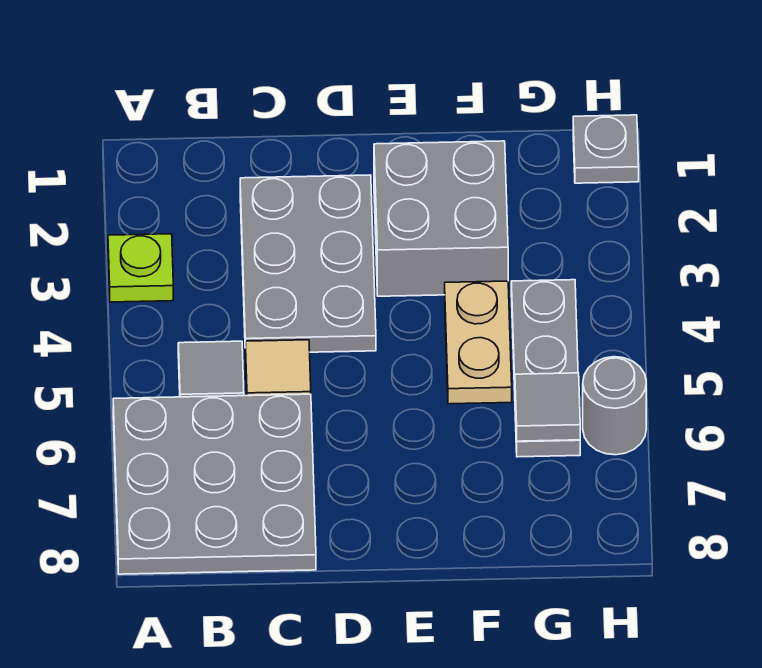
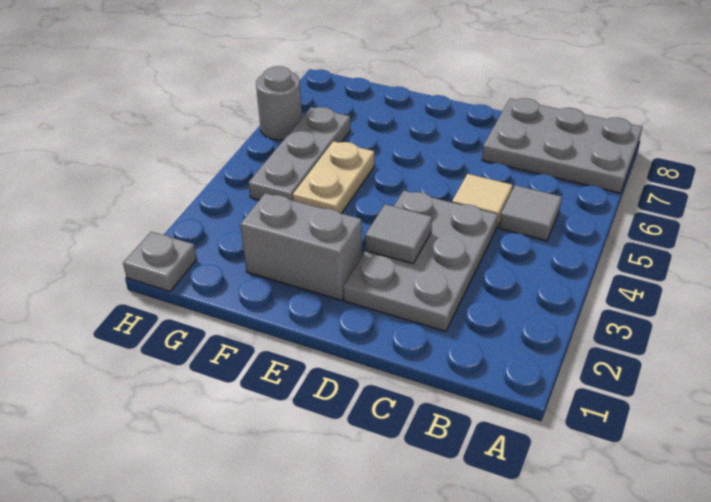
lime 1x1 plate [108,234,173,302] -> none
grey 3x3 plate [113,394,316,574] -> grey 2x3 plate [482,98,642,193]
grey 2x2 brick [374,141,508,296] -> grey 1x2 brick [240,193,362,300]
grey 1x1 tile [515,373,580,441] -> grey 1x1 tile moved to [365,204,432,264]

